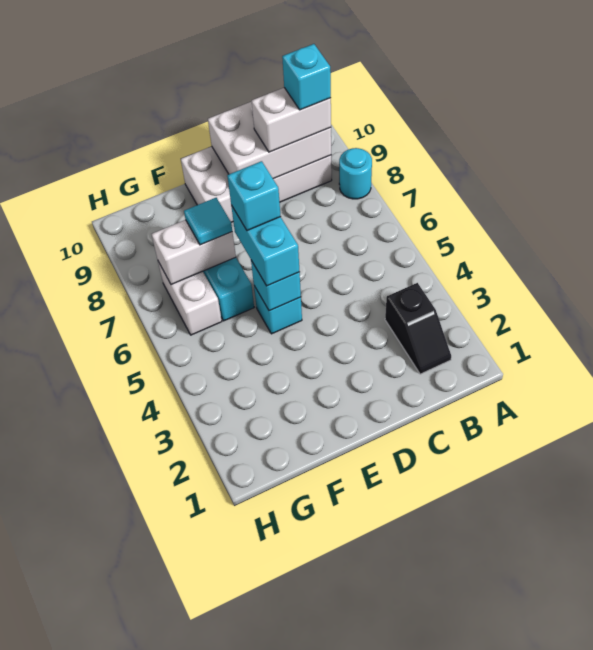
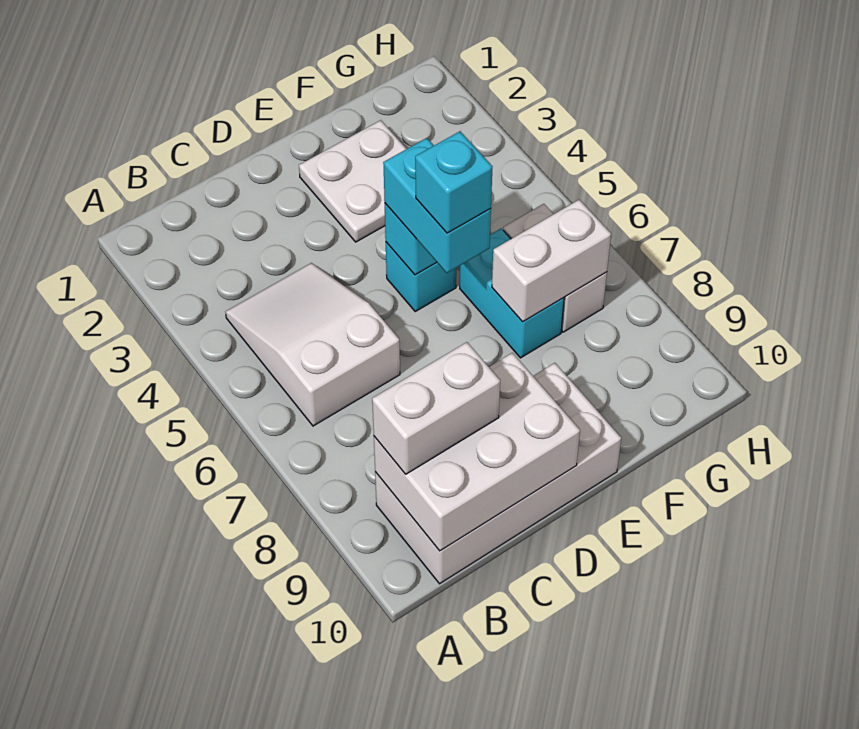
cyan 1x1 round brick [339,148,372,199] -> none
black 1x2 slope [385,283,451,374] -> none
none -> white 2x3 slope [226,263,400,426]
cyan 1x1 brick [282,44,331,110] -> none
none -> white 2x2 plate [299,120,406,242]
cyan 1x1 tile [184,198,232,245] -> none

